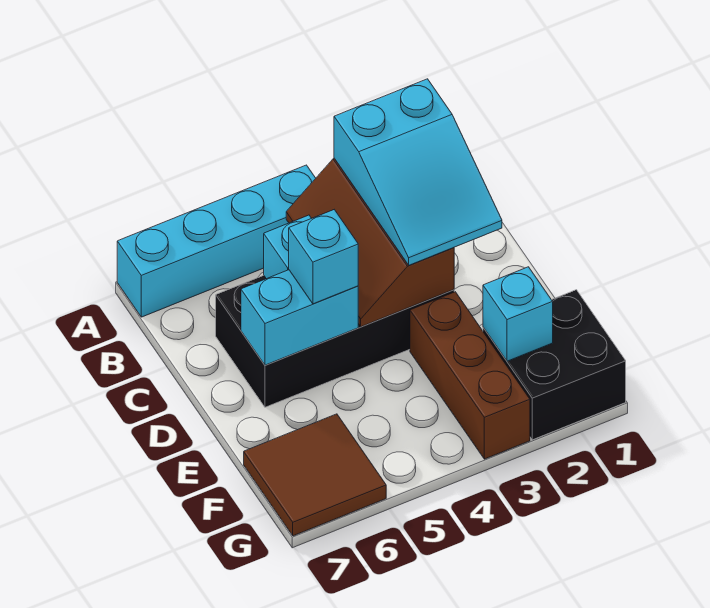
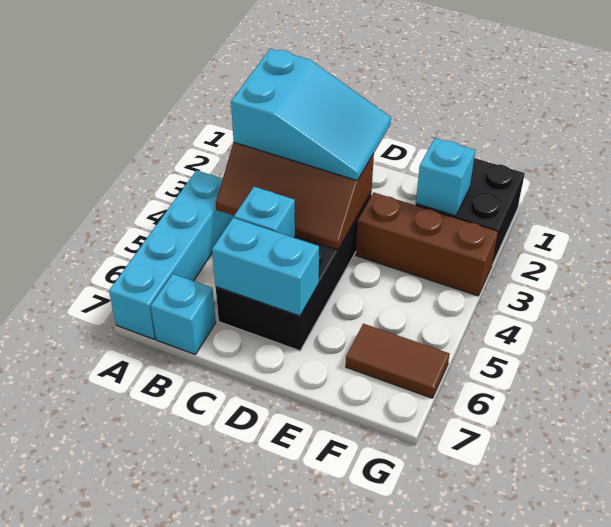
cyan 1x2 brick [241,270,358,365] -> cyan 1x2 brick turned to [212,218,319,316]
cyan 1x1 brick [289,210,358,304] -> cyan 1x1 brick moved to [151,274,216,354]
brown 2x2 tile [244,414,386,536] -> brown 1x2 tile [346,324,449,398]

